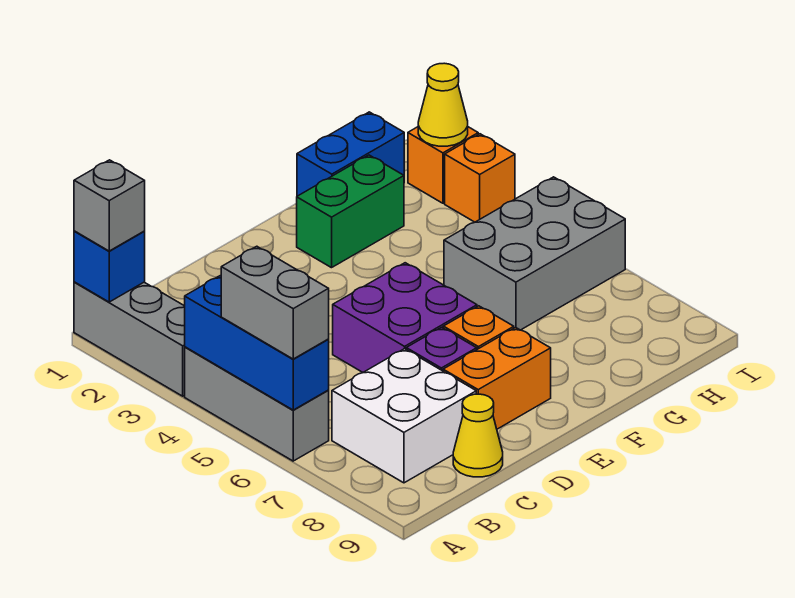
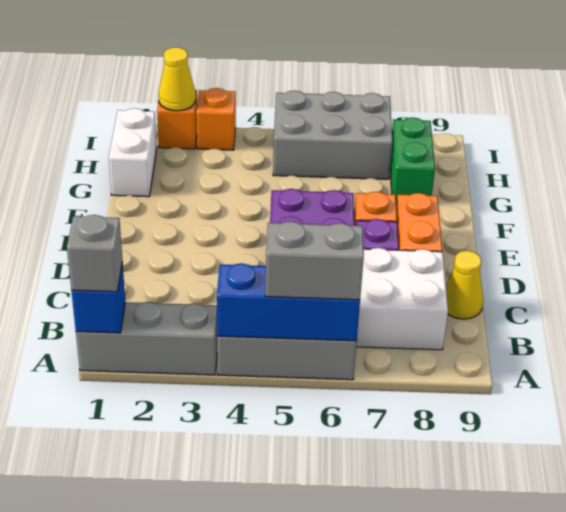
green 1x2 brick [297,155,404,268] -> green 1x2 brick moved to [390,117,435,205]
blue 1x2 brick [297,112,404,196] -> white 1x2 brick [109,108,157,197]
grey 2x3 brick [444,177,625,330] -> grey 2x3 brick turned to [273,91,393,179]

